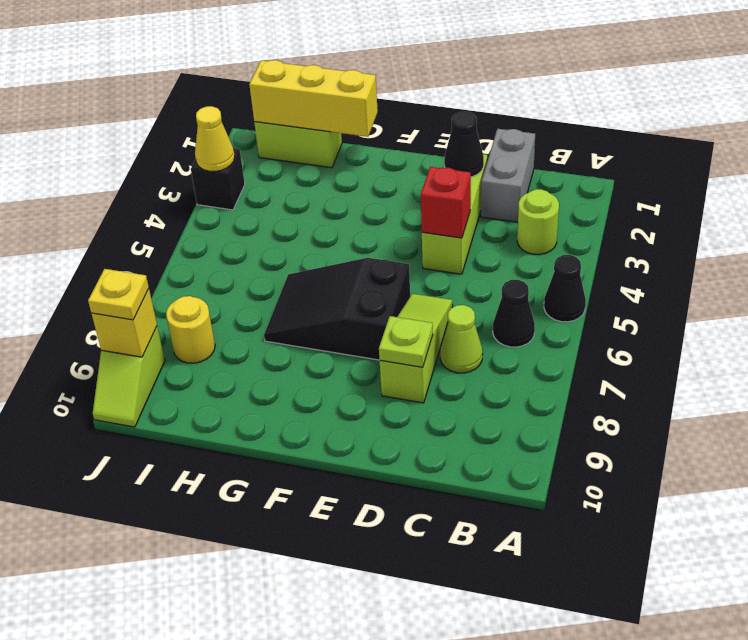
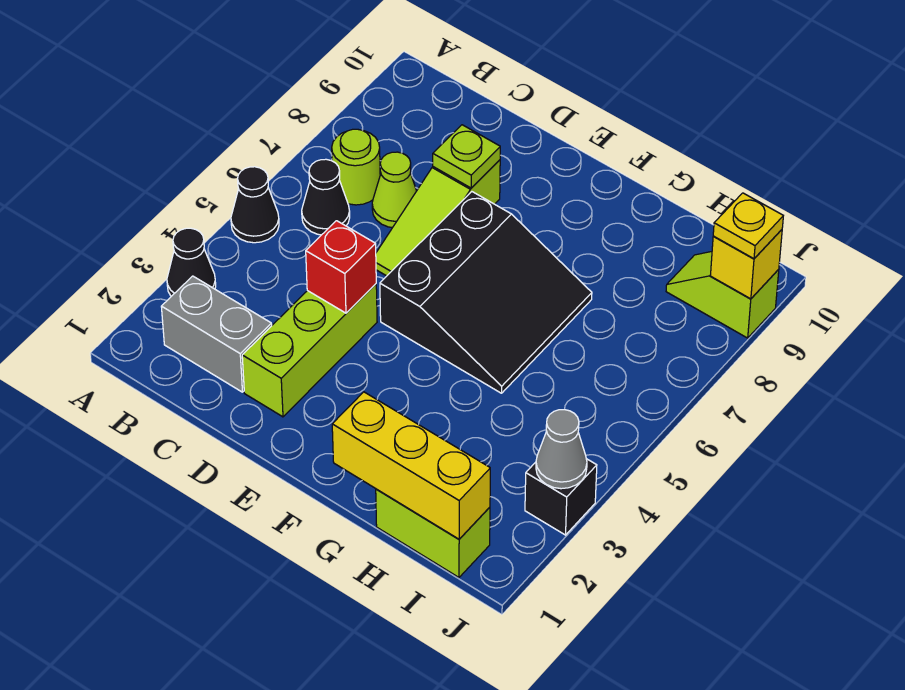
lime 1x1 round brick [517,189,559,255] -> lime 1x1 round brick moved to [332,129,380,205]
grey 1x2 brick [481,129,535,222] -> grey 1x2 brick turned to [161,276,272,392]
black 1x1 cone [444,112,484,177] -> black 1x1 cone moved to [167,228,216,296]
black 2x3 slope [264,258,410,360] -> black 3x3 slope [380,192,592,393]
yellow 1x1 round brick [166,296,215,363] -> none
yellow 1x1 cone [195,106,235,172] -> grey 1x1 cone [536,410,587,489]
lime 1x2 slope [93,327,165,427] -> lime 1x2 slope turned to [666,252,779,338]

